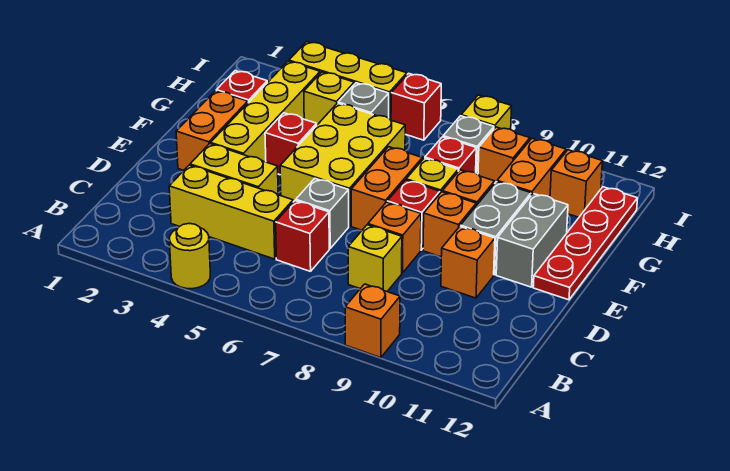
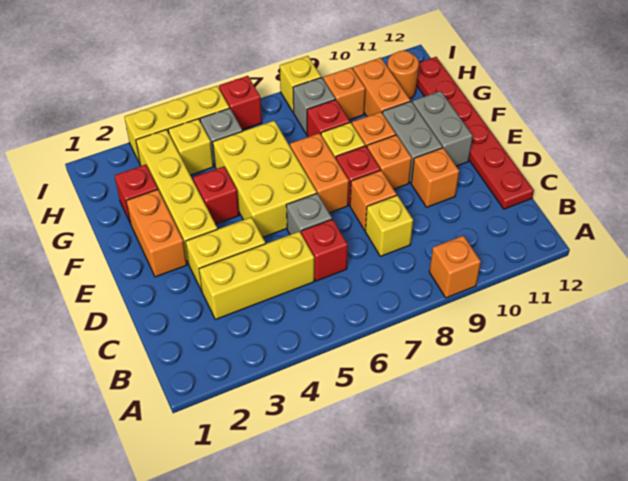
yellow 1x1 round brick [169,224,210,289] -> none
red 1x4 plate [533,187,638,300] -> red 1x6 plate [417,57,534,209]
orange 1x1 brick [550,150,603,217] -> orange 1x1 round brick [387,51,419,99]

